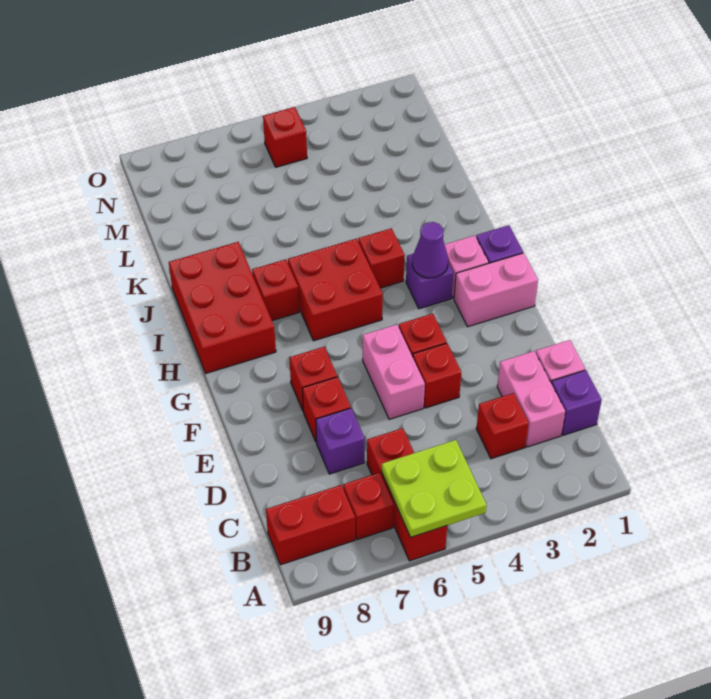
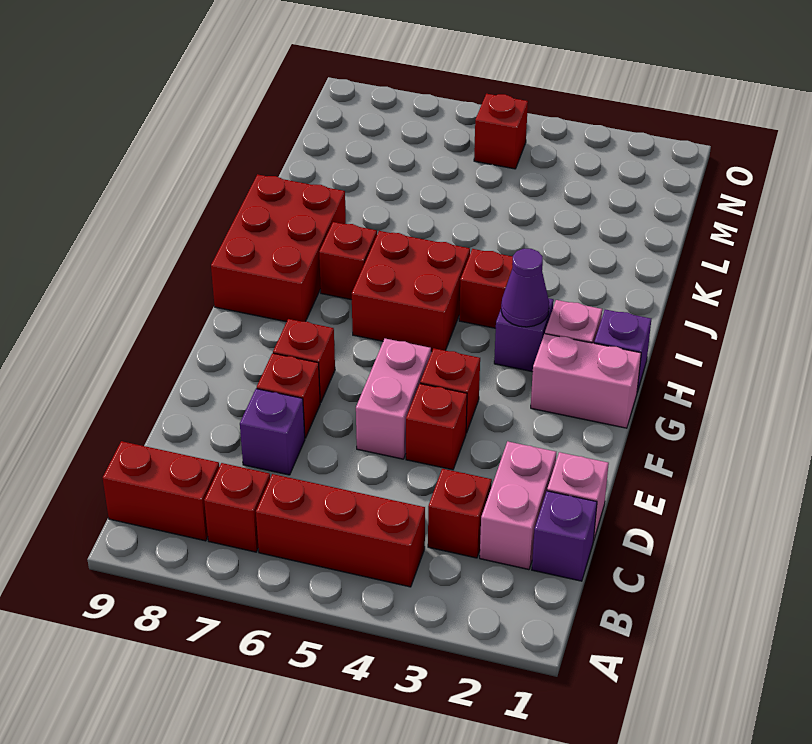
lime 2x2 plate [382,440,487,537] -> none
red 1x3 brick [367,428,447,561] -> red 1x3 brick turned to [256,474,425,587]

